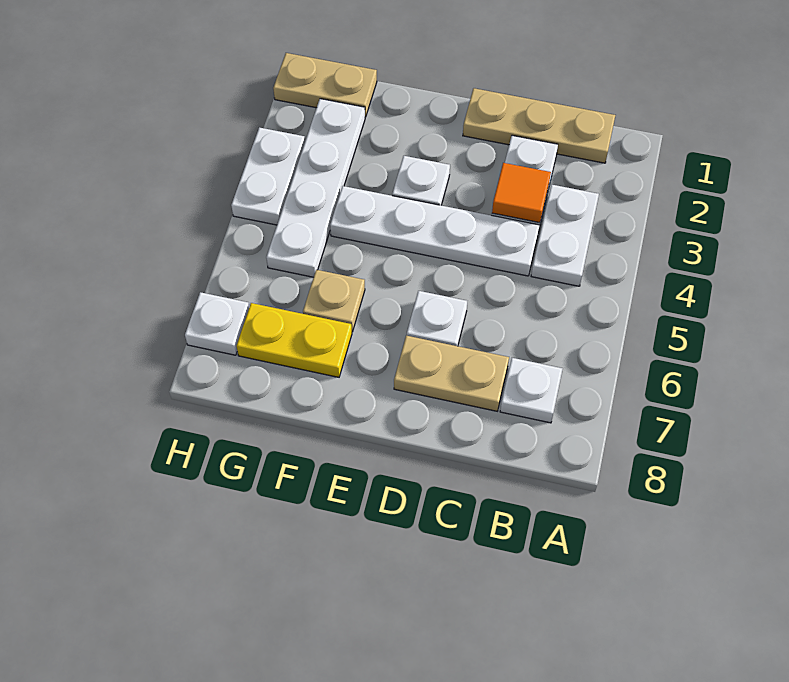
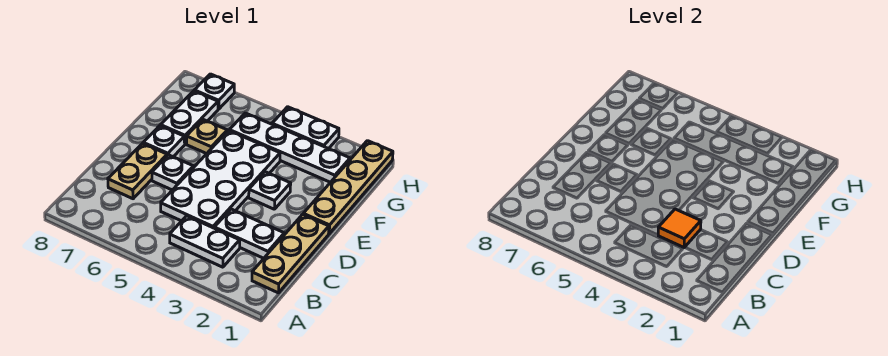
white 1x1 plate [500,358,562,423] -> white 1x1 plate moved to [143,126,185,157]
white 1x4 plate [330,186,540,276] -> white 2x4 plate [161,131,280,228]
yellow 1x2 plate [237,303,352,377] -> white 1x2 plate [161,91,218,144]
tan 1x2 plate [273,53,377,117] -> tan 1x4 plate [303,141,393,234]

